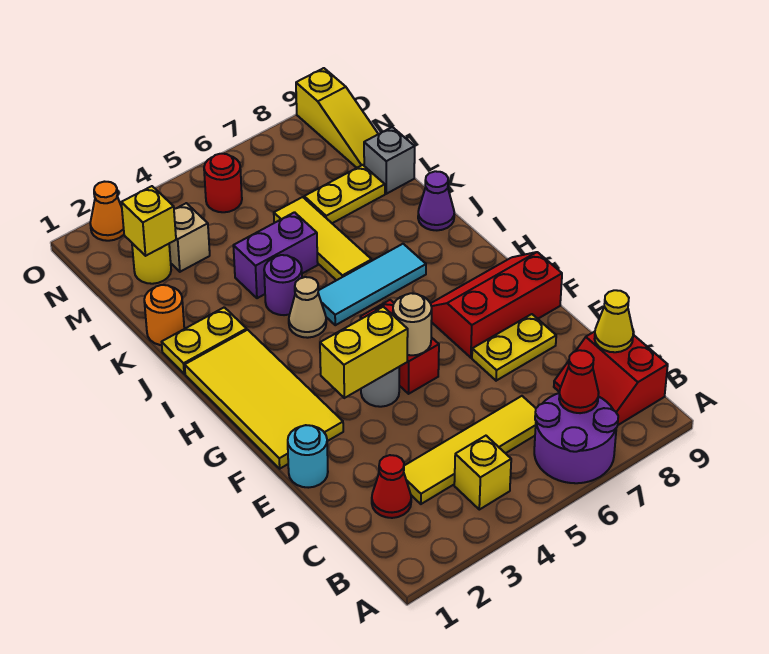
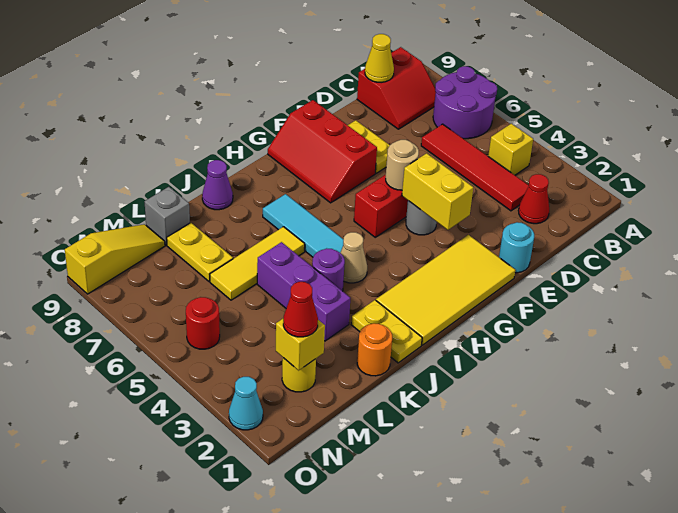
red 1x1 cone [559,350,599,413] -> red 1x1 cone moved to [283,282,318,337]
yellow 1x4 tile [404,396,536,504] -> red 1x4 tile [421,124,529,211]
purple 1x2 brick [233,212,318,298] -> purple 1x3 brick [257,242,350,341]
tan 1x1 brick [169,203,210,272] -> none
orange 1x1 cone [90,182,124,241] -> cyan 1x1 cone [229,377,263,430]

